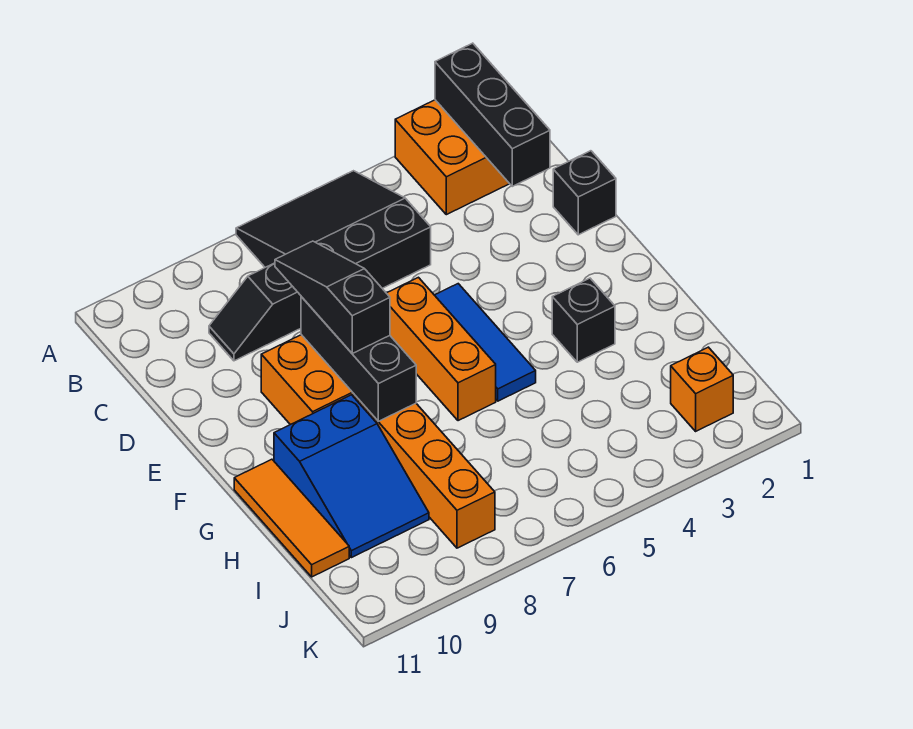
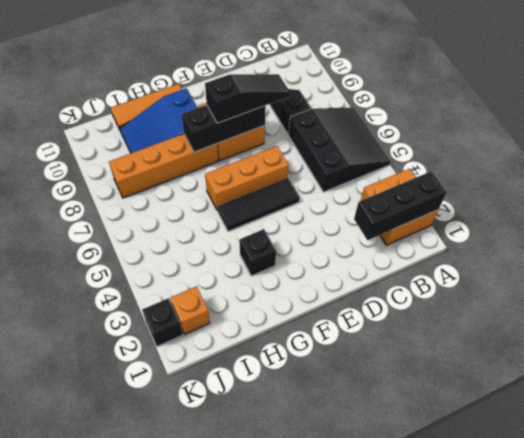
black 1x1 brick [553,151,616,235] -> black 1x1 brick moved to [142,298,183,346]
blue 1x3 tile [435,284,536,401] -> black 1x3 tile [217,178,300,231]

